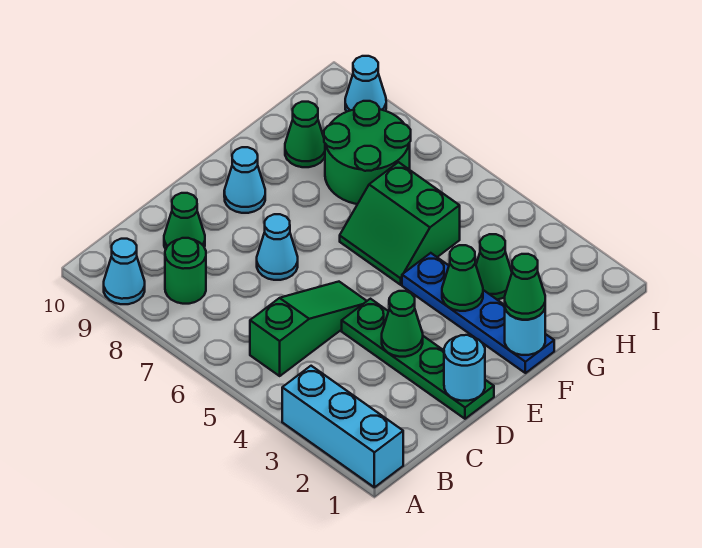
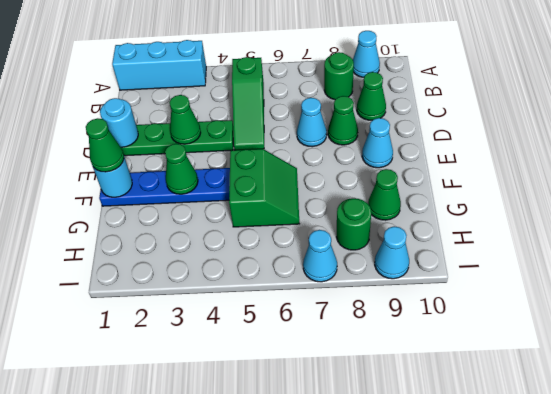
green 2x2 slope [340,162,460,285] -> green 2x2 slope turned to [229,149,299,227]
green 1x1 cone [476,234,512,300] -> green 1x1 cone moved to [328,96,358,145]
green 2x2 round brick [324,101,411,204] -> green 1x1 round brick [337,198,371,250]
none -> cyan 1x1 cone [303,230,337,282]

